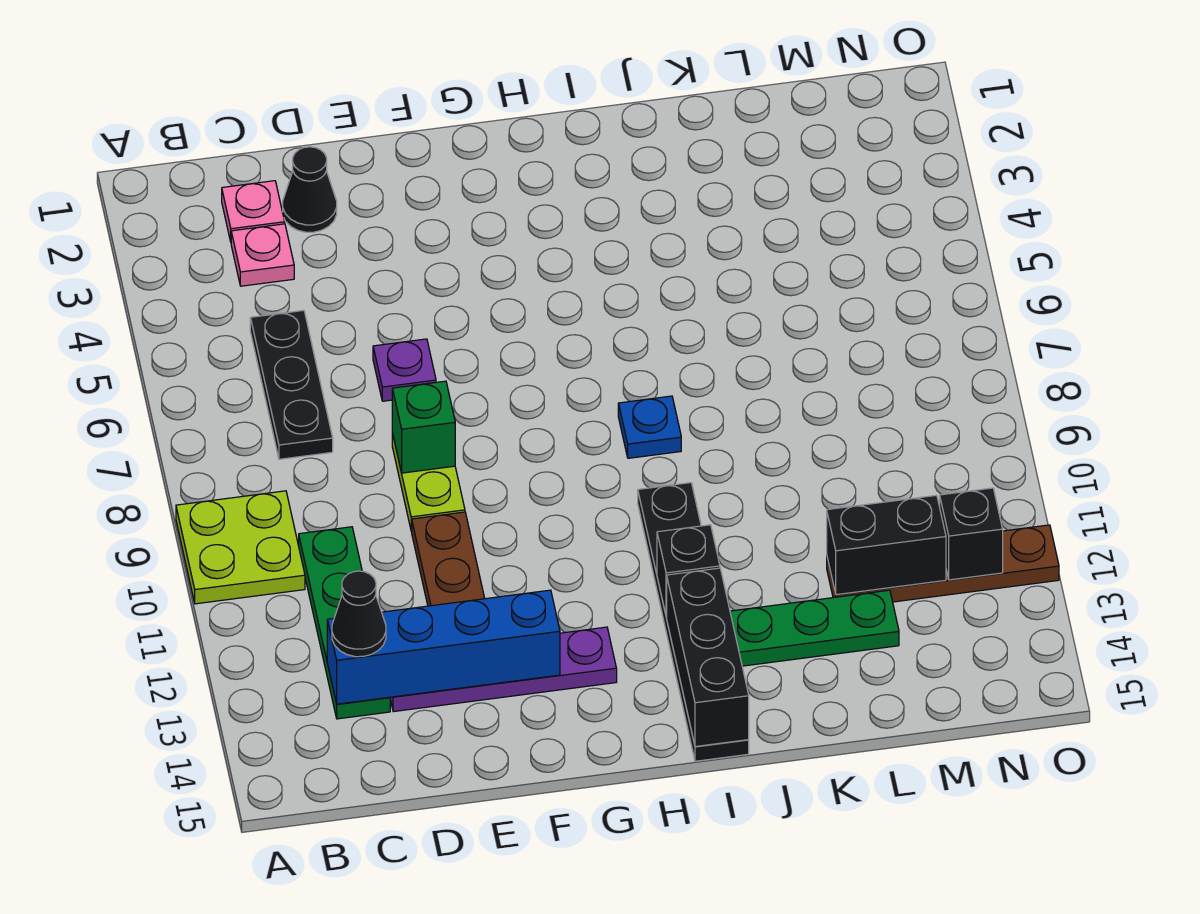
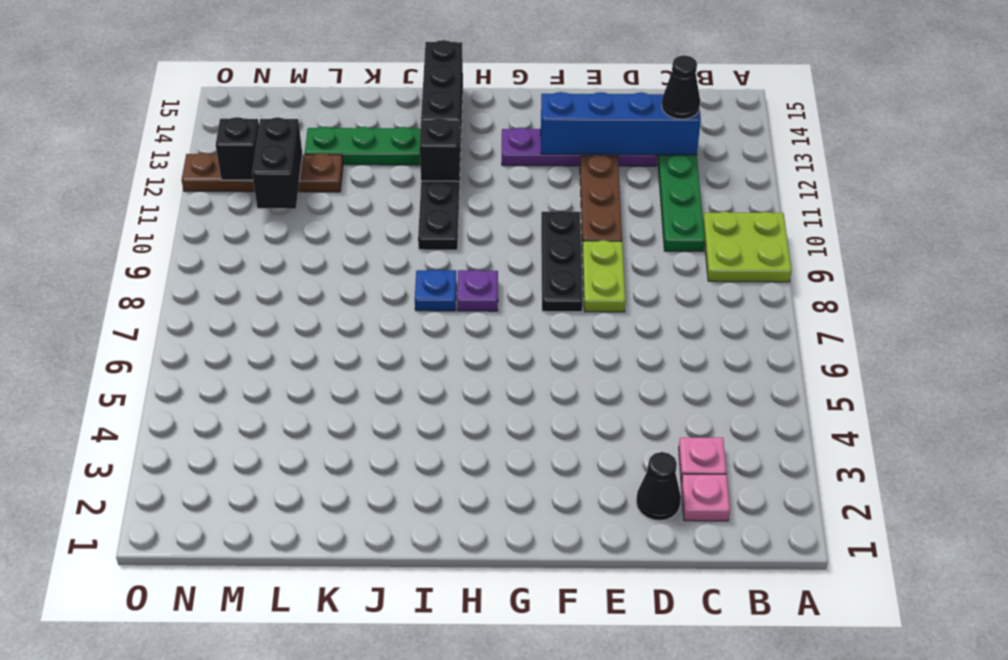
black 1x3 plate [250,310,333,459] -> black 1x3 plate moved to [541,211,583,312]
purple 1x1 plate [373,339,436,401] -> purple 1x1 plate moved to [457,270,498,311]
green 1x1 brick [392,381,455,473] -> none
black 1x2 brick [827,495,946,595] -> black 1x2 brick turned to [252,117,302,209]

